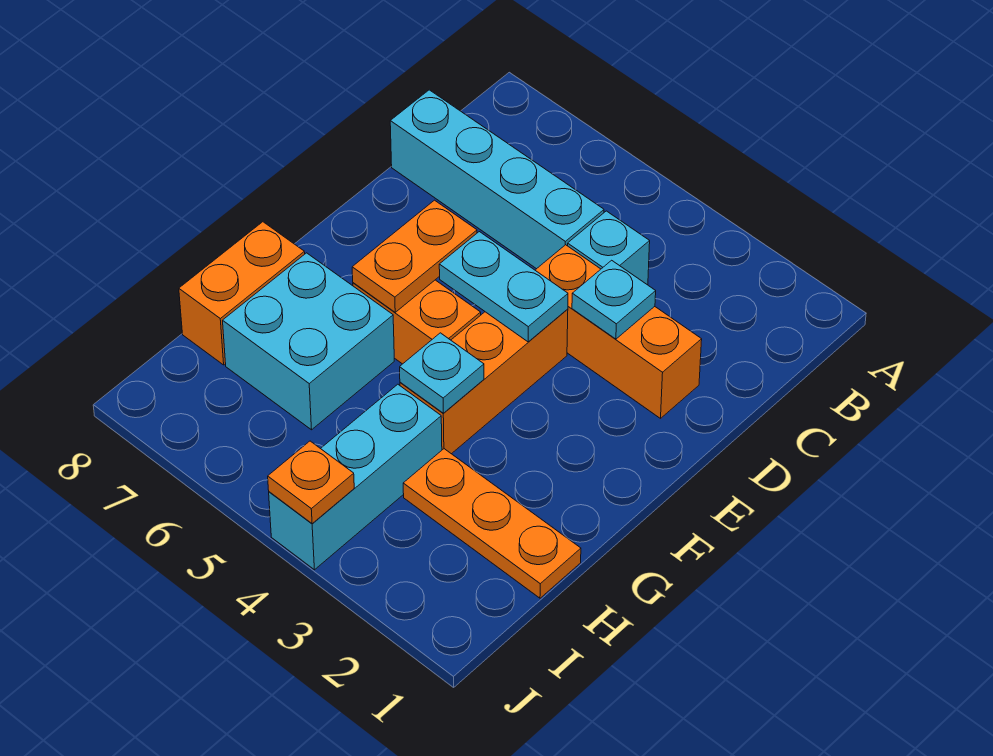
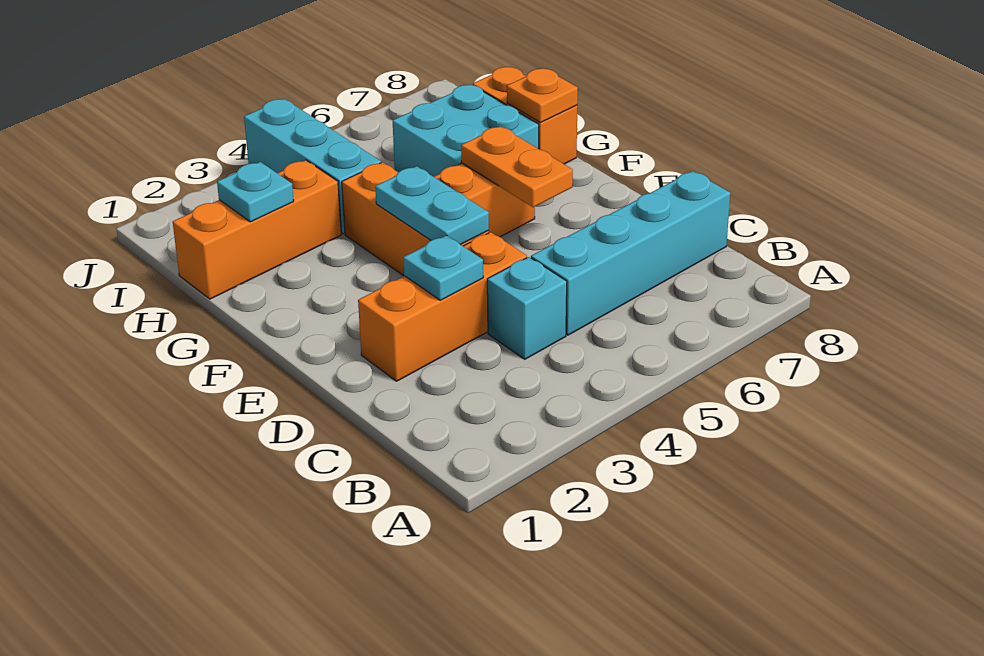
cyan 1x2 plate [439,232,568,342] -> cyan 1x2 plate turned to [375,166,489,245]
cyan 1x1 plate [400,333,484,413] -> cyan 1x1 plate moved to [217,162,294,222]
orange 1x3 plate [403,449,581,598] -> orange 1x3 brick [173,160,341,299]
orange 1x1 plate [268,441,354,524] -> orange 1x1 plate moved to [507,69,578,123]

